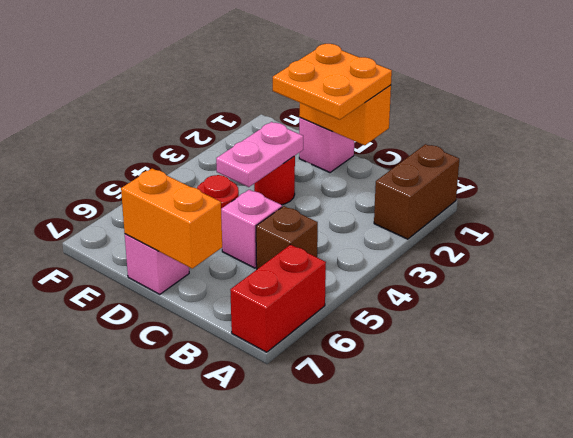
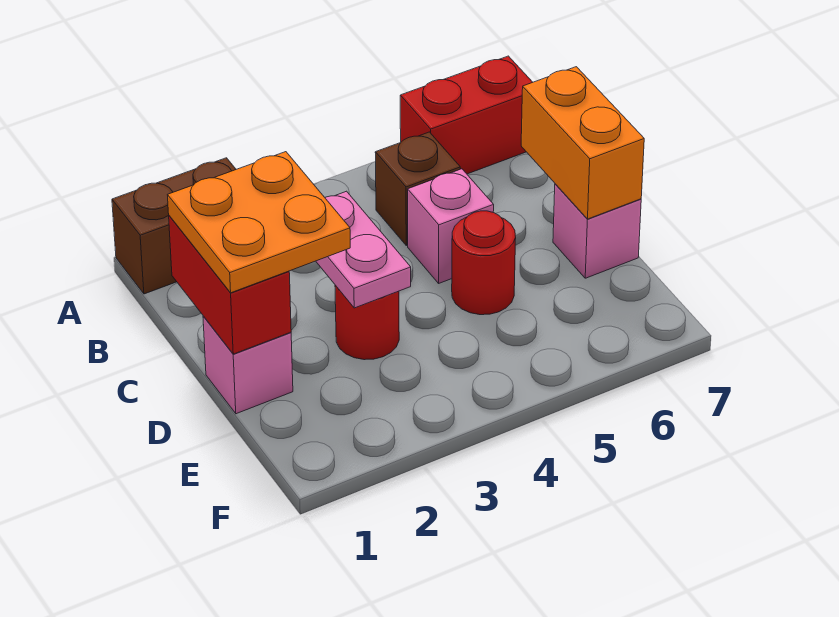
orange 1x2 brick [299,85,391,145] -> red 1x2 brick [169,216,291,354]
pink 1x2 plate [216,122,303,187] -> pink 1x2 plate turned to [316,191,411,308]

